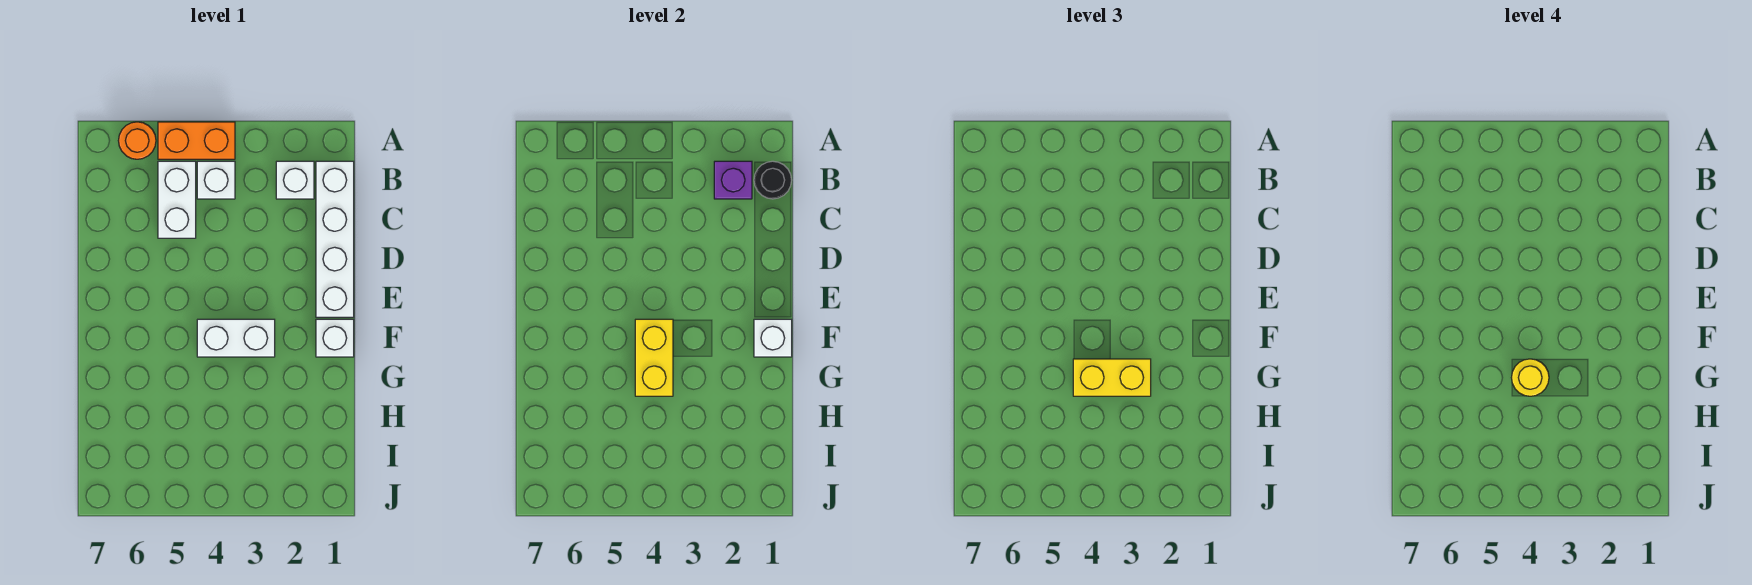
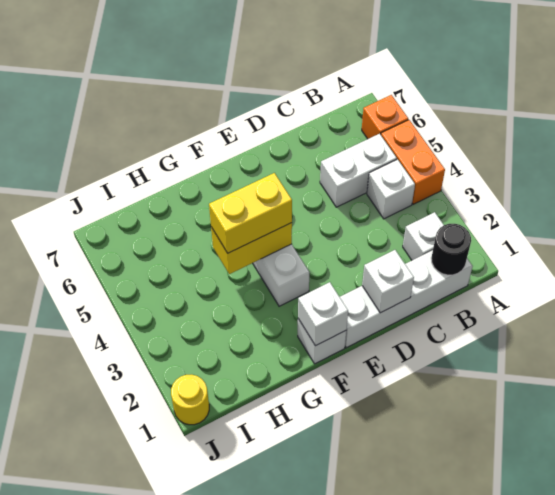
orange 1x1 round brick [118,122,156,159] -> orange 1x1 brick [362,95,408,139]
purple 1x1 brick [714,161,752,199] -> none
none -> white 1x1 brick [362,250,414,313]
yellow 1x2 brick [1073,359,1151,396] -> yellow 1x2 brick turned to [209,173,292,253]
yellow 1x1 round brick [1511,359,1549,396] -> yellow 1x1 round brick moved to [171,375,209,425]

